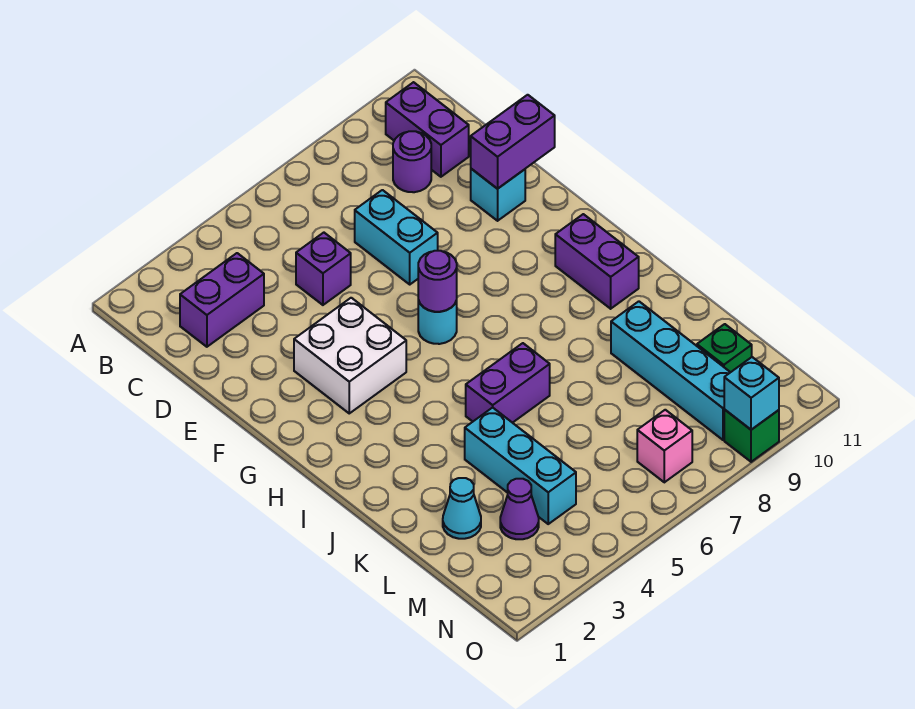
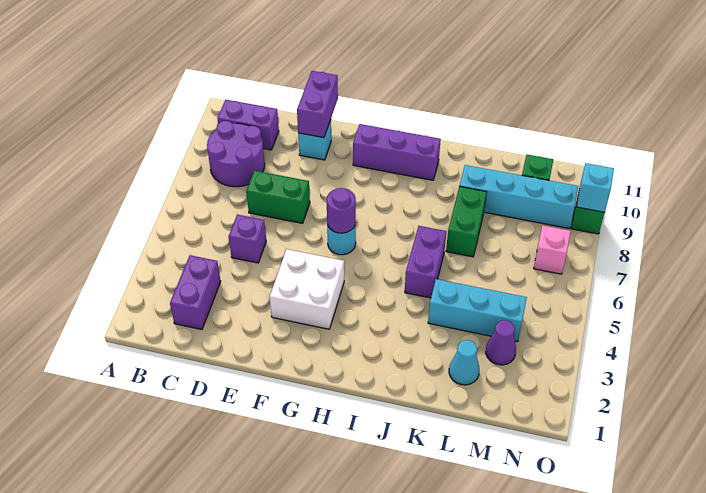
purple 1x1 round brick [393,131,431,192] -> purple 2x2 round brick [207,121,265,187]
cyan 1x2 brick [355,190,438,284] -> green 1x2 brick [246,171,310,223]
purple 1x2 brick [555,214,639,309] -> purple 1x3 brick [353,124,441,180]
none -> green 1x2 brick [446,186,487,257]

